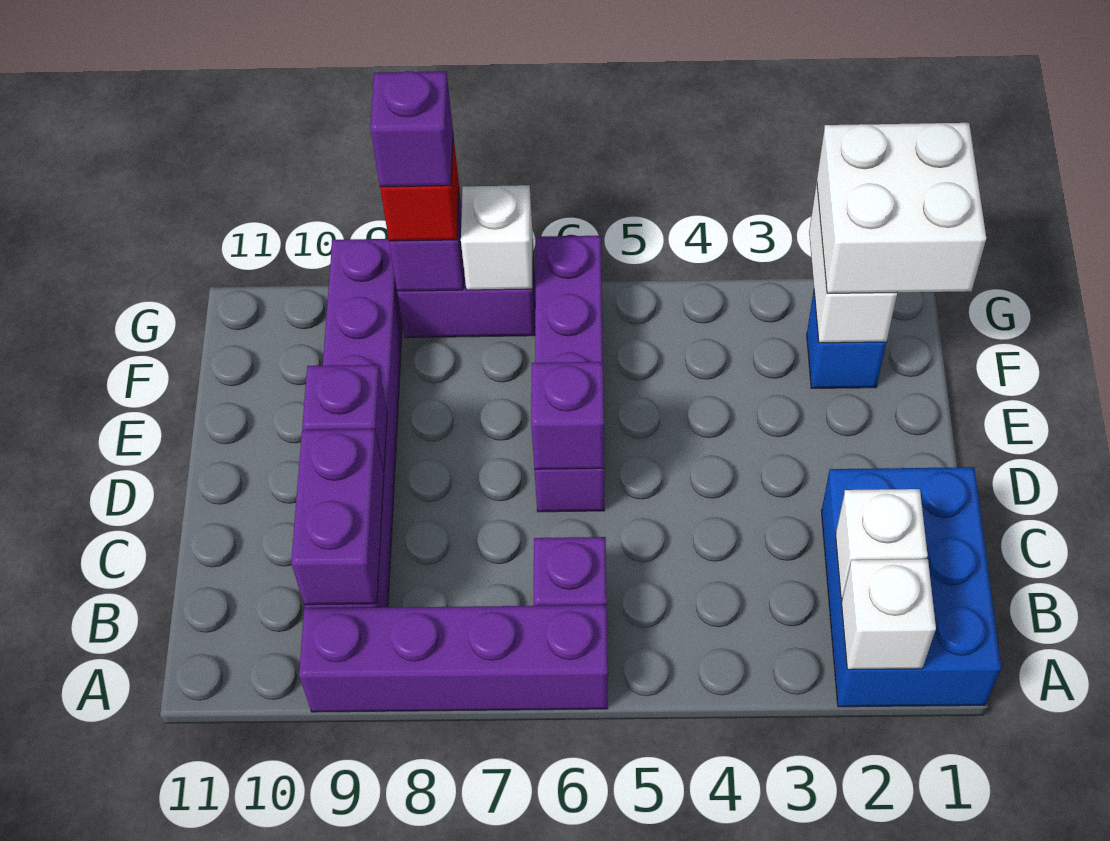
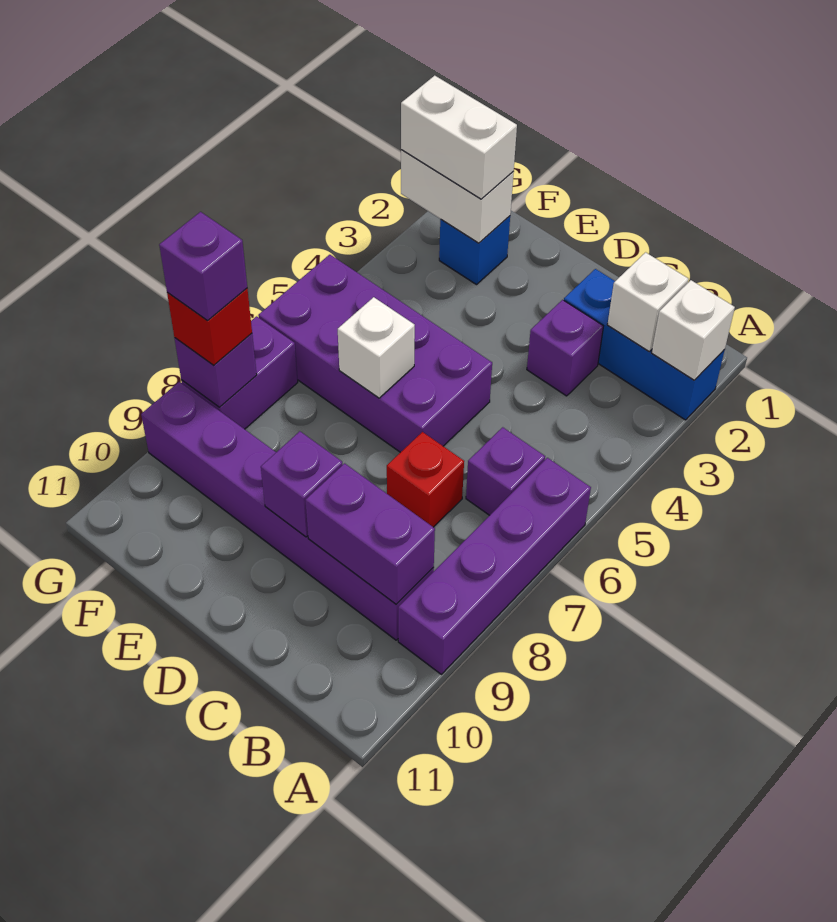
blue 2x3 brick [821,467,1001,707] -> blue 1x3 brick [564,269,725,420]
none -> red 1x1 brick [387,432,464,527]
purple 1x4 brick [534,236,605,512] -> purple 2x4 brick [258,255,492,452]
purple 1x1 brick [531,362,604,469] -> purple 1x1 brick moved to [527,300,603,396]
white 2x2 brick [817,123,986,294] -> white 1x2 brick [401,76,517,199]
white 1x1 brick [461,185,533,290] -> white 1x1 brick moved to [338,297,415,398]

